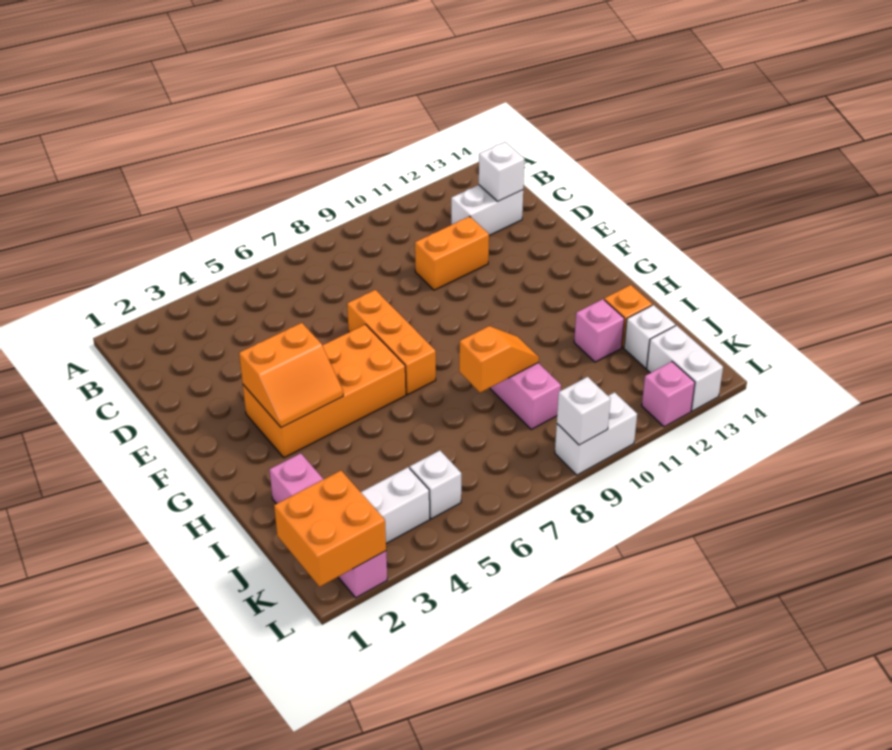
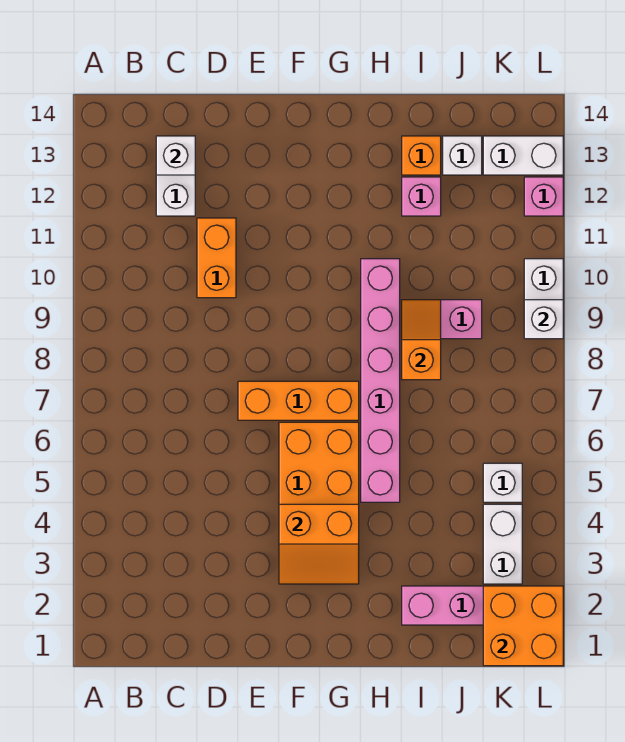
orange 2x2 slope [239,323,343,428] -> orange 2x2 slope turned to [279,504,359,584]
none -> pink 1x6 brick [361,259,400,502]

